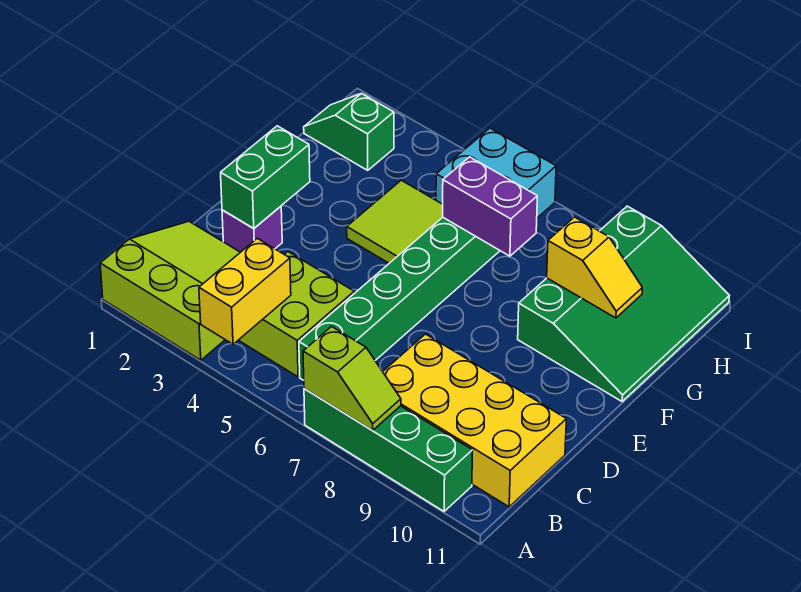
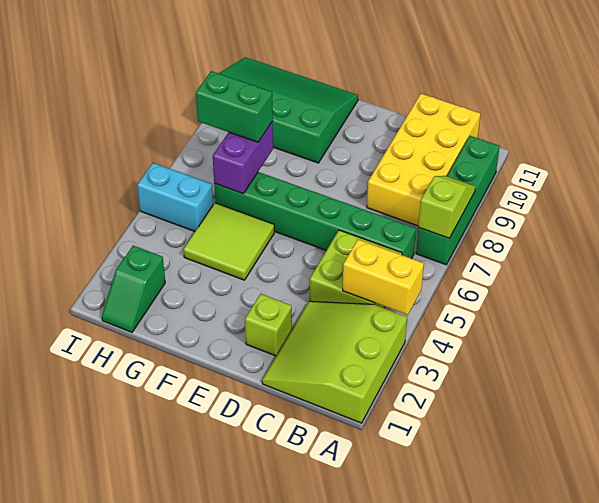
purple 1x1 brick [222,206,282,252] -> lime 1x1 brick [245,294,292,356]
green 1x2 brick [221,126,310,228] -> green 1x2 brick moved to [196,71,273,142]
yellow 1x2 slope [547,217,642,318] -> none
cyan 2x2 brick [436,128,556,218] -> cyan 1x2 brick [137,163,213,231]

